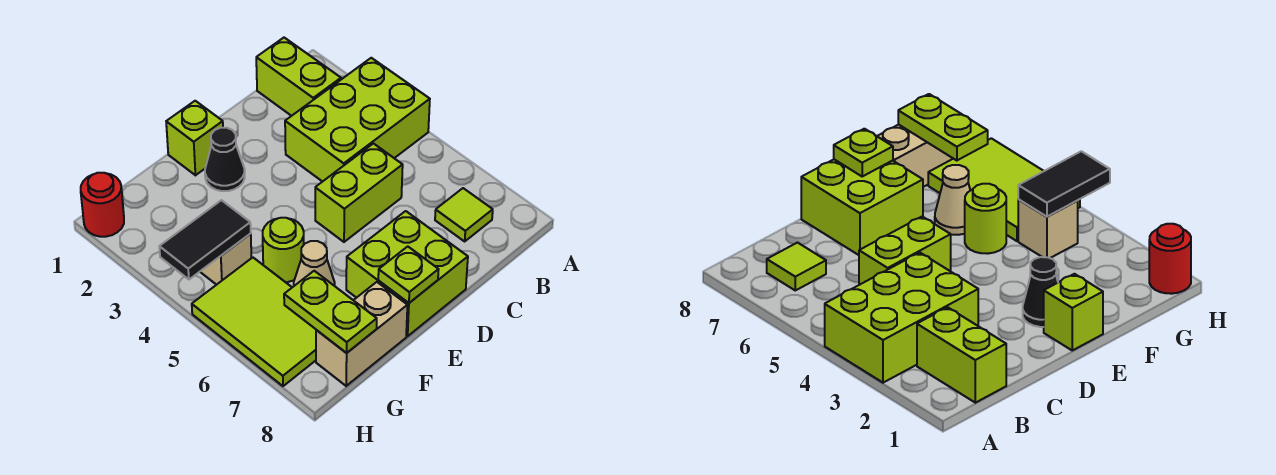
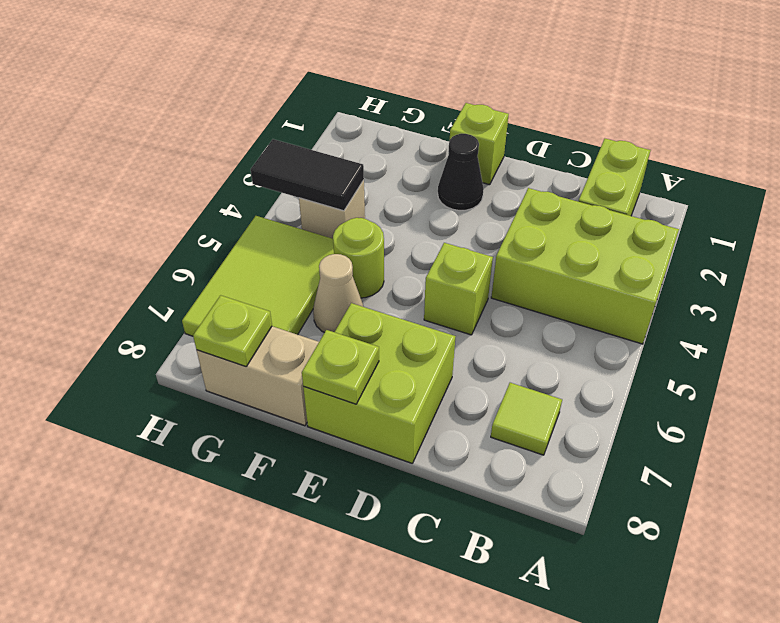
lime 1x2 brick [315,144,403,242] -> lime 1x1 brick [424,243,493,335]
lime 1x2 plate [284,271,377,353] -> lime 1x1 plate [193,295,272,366]
red 1x1 round brick [81,173,124,237] -> none

